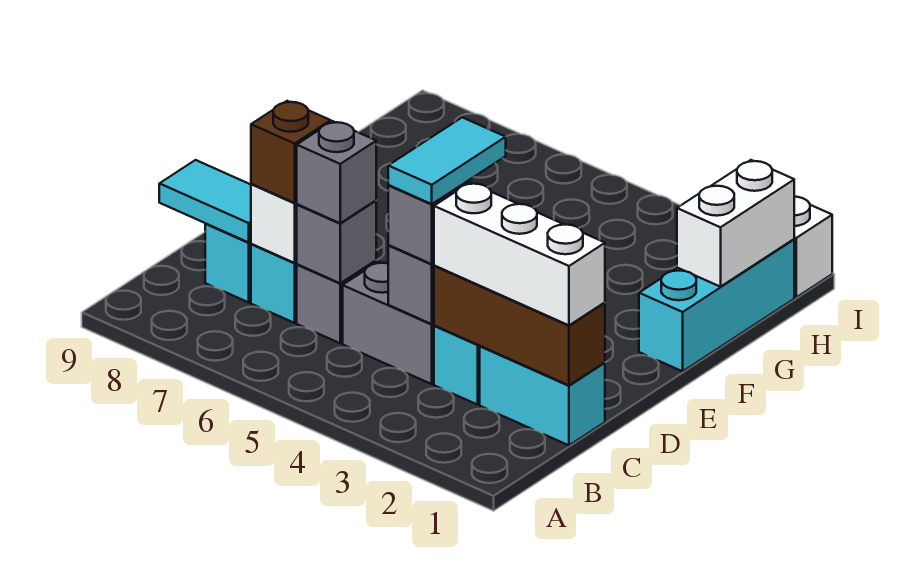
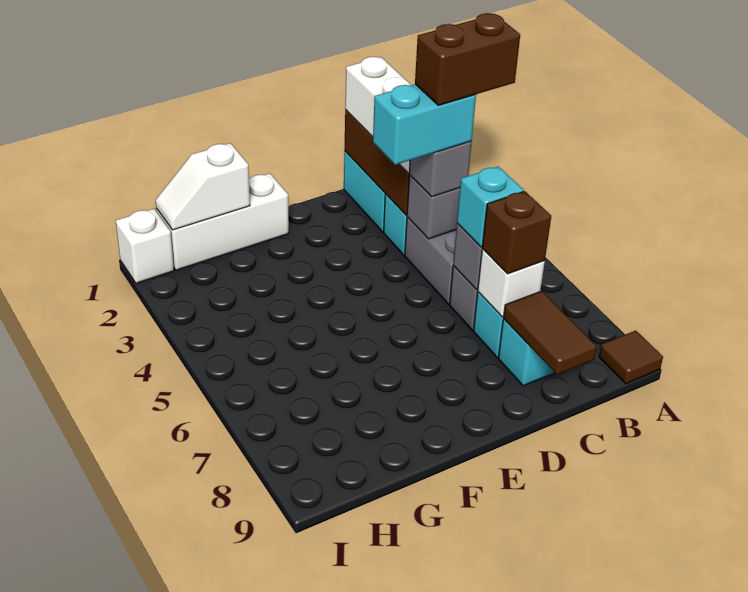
none -> brown 1x1 tile [599,331,663,384]
none -> brown 1x2 brick [415,13,520,105]
cyan 1x2 tile [388,117,506,204] -> cyan 1x2 brick [373,84,476,165]
grey 1x1 brick [297,121,376,223] -> cyan 1x1 brick [457,166,524,247]
cyan 1x2 tile [159,160,251,242] -> brown 1x2 tile [504,291,597,375]
cyan 1x3 brick [639,239,794,371] -> white 1x3 brick [156,173,289,270]
white 1x2 brick [677,160,794,287] -> white 1x2 slope [155,143,250,230]

